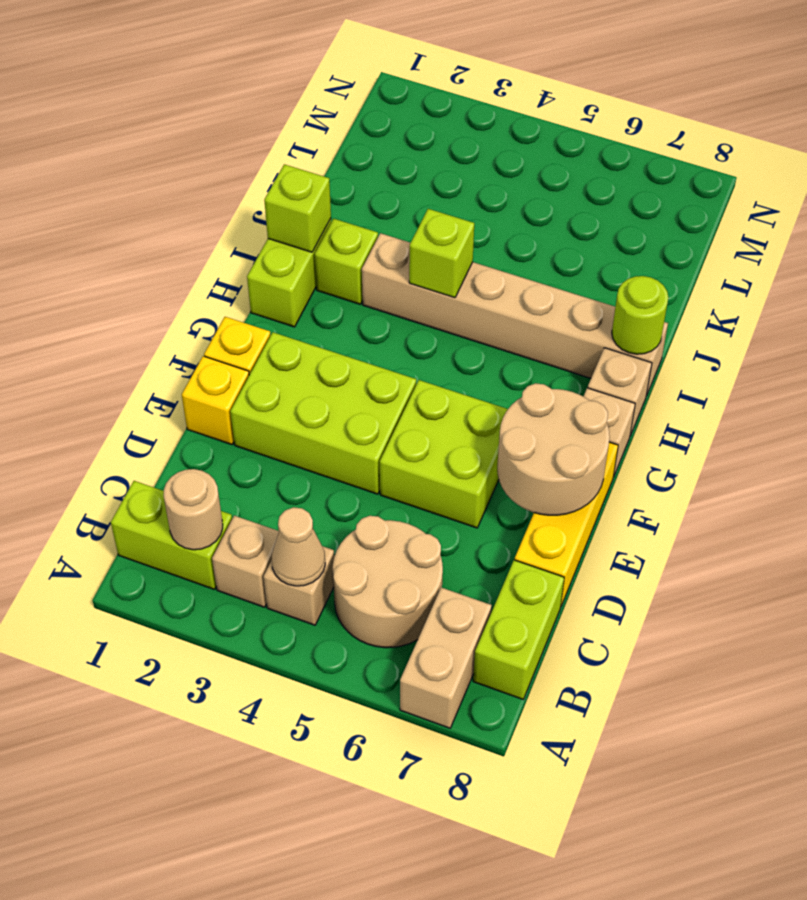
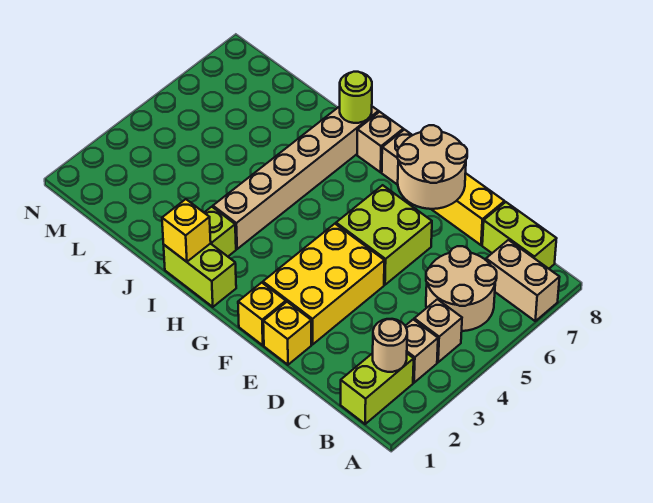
tan 1x1 cone [271,507,325,586] -> none
lime 2x3 brick [230,332,416,494] -> yellow 2x3 brick [263,224,384,344]
lime 1x1 brick [264,164,331,252] -> yellow 1x1 brick [162,199,211,262]
lime 1x1 brick [409,209,474,298] -> none

